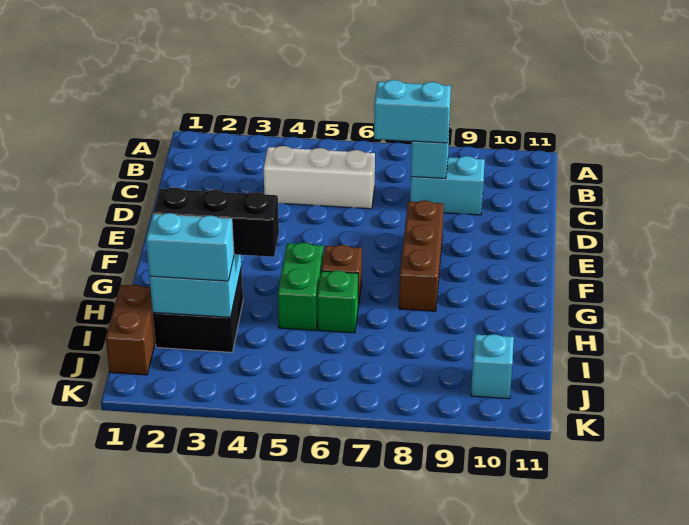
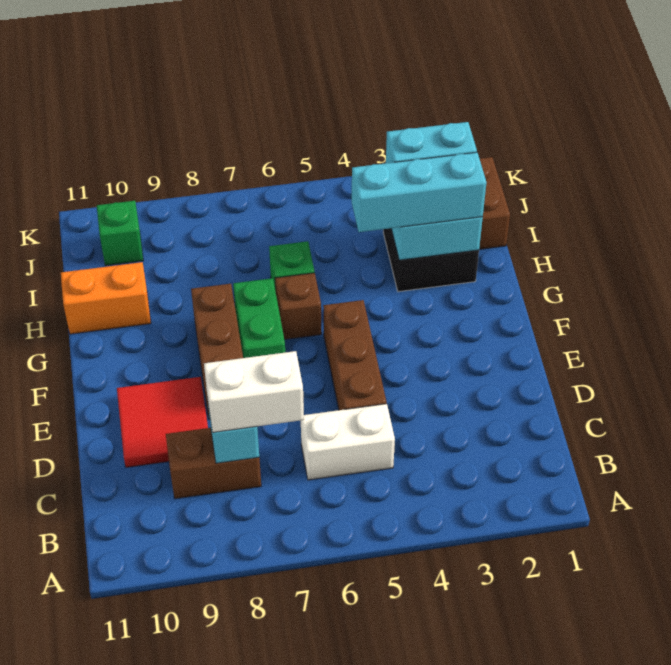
white 1x3 brick [264,146,375,209] -> white 1x2 brick [301,404,395,480]
cyan 1x2 brick [374,80,451,143] -> white 1x2 brick [204,351,304,432]
cyan 1x2 brick [410,156,485,215] -> brown 1x2 brick [166,428,261,499]
none -> brown 1x3 brick [323,300,387,410]
none -> red 2x2 tile [117,377,208,467]
green 1x2 brick [278,243,324,330] -> green 1x2 brick moved to [233,278,285,358]
black 1x3 brick [153,187,279,257] -> cyan 1x3 brick [352,152,487,232]
none -> orange 1x2 brick [61,262,151,334]
cyan 1x1 brick [471,334,514,399] -> green 1x1 brick [97,201,143,266]

